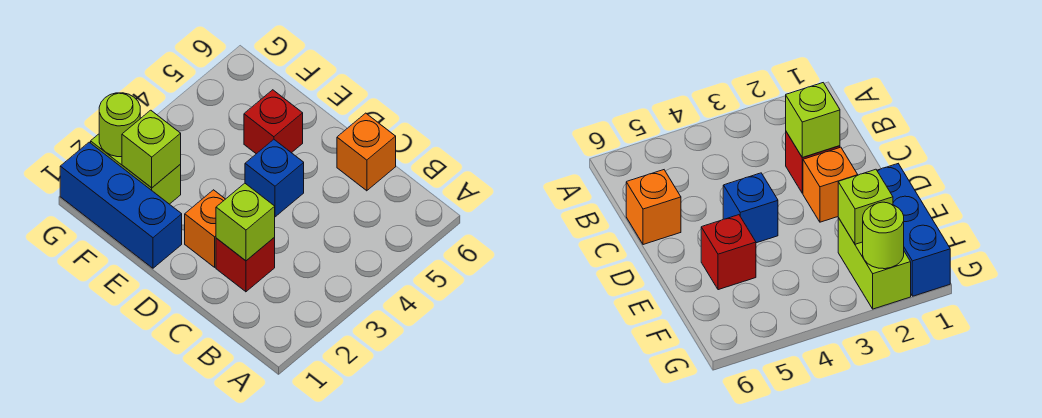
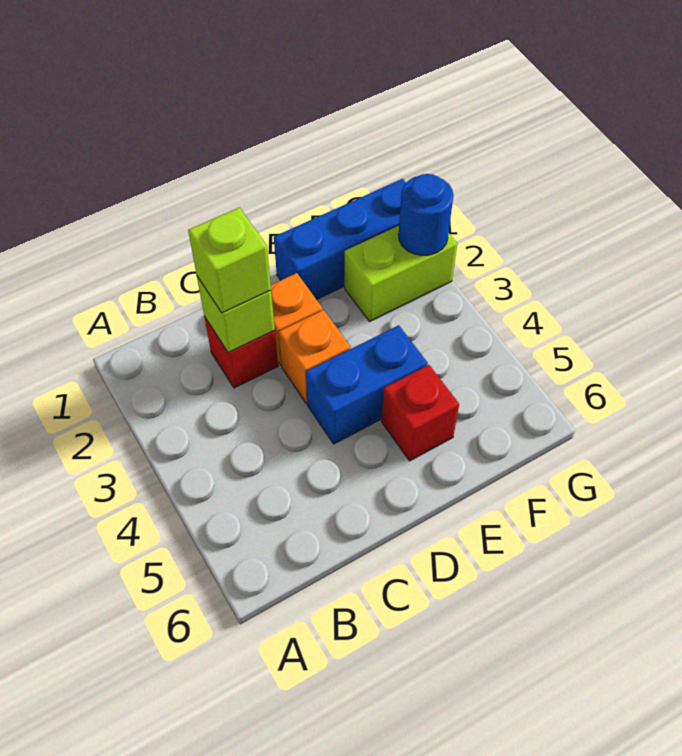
orange 1x1 brick [337,113,396,191] -> orange 1x1 brick moved to [279,310,351,404]
blue 1x1 brick [245,140,304,217] -> blue 1x2 brick [306,325,428,444]
lime 1x1 brick [122,110,181,188] -> lime 1x1 brick moved to [188,208,271,313]
lime 1x1 round brick [99,93,140,157] -> blue 1x1 round brick [398,174,453,255]

